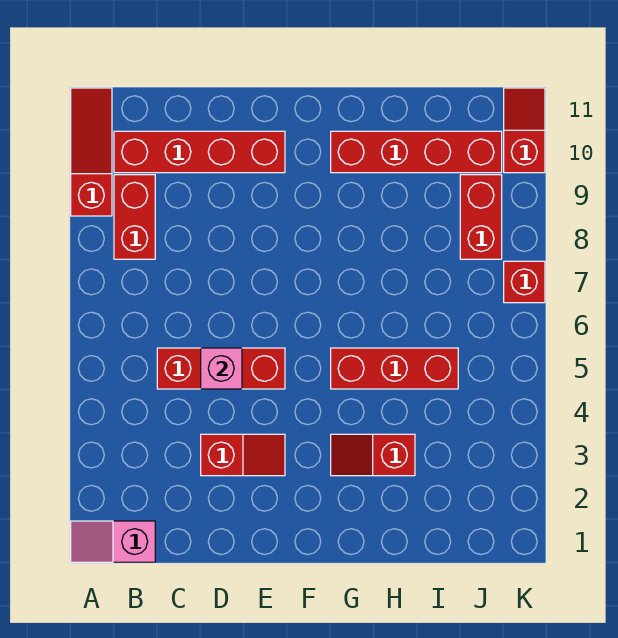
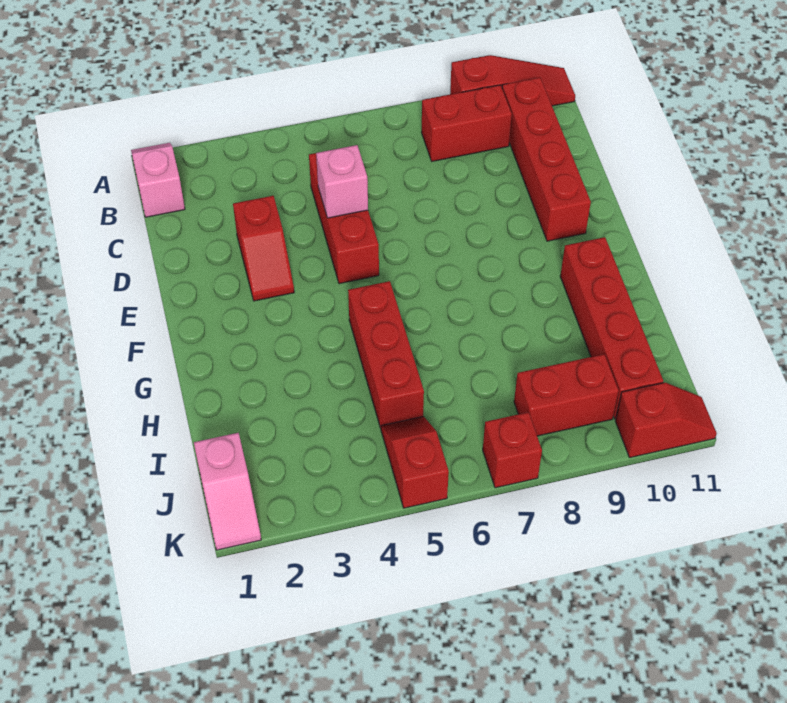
red 1x2 slope [331,434,415,476] -> red 1x2 slope moved to [381,416,449,508]
none -> pink 1x2 slope [194,433,261,550]

